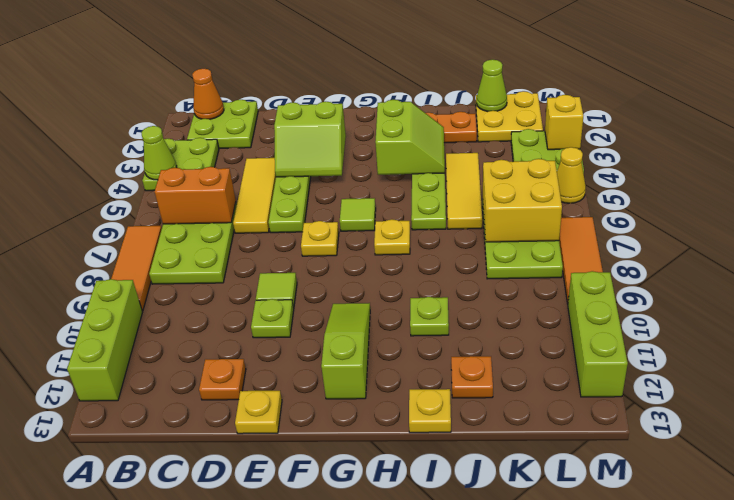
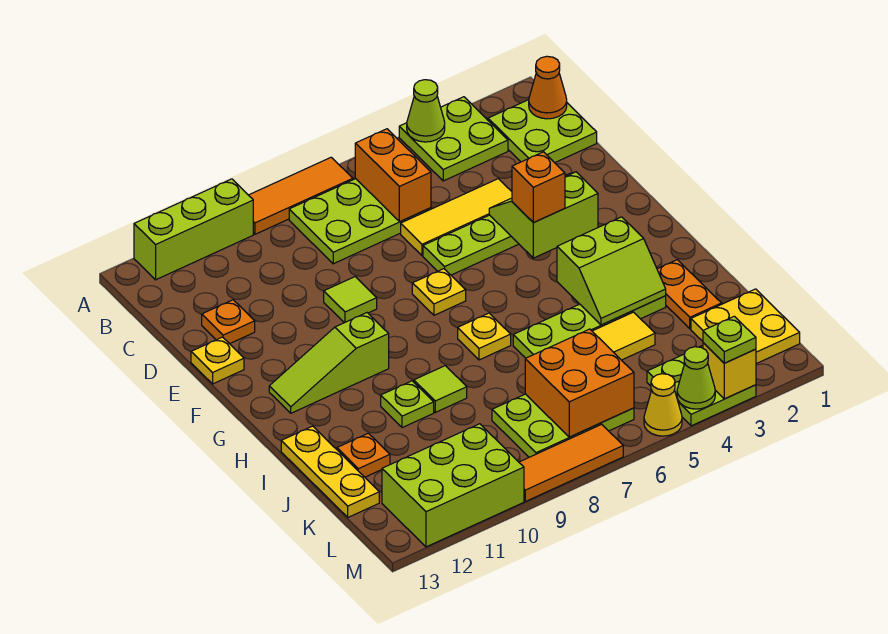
lime 2x2 slope [274,102,346,177] -> lime 2x2 slope turned to [489,172,598,258]
lime 1x1 plate [251,299,294,338] -> lime 1x1 plate moved to [703,316,756,363]
none -> orange 1x1 brick [512,152,565,223]
lime 1x1 tile [340,198,376,231] -> lime 1x1 tile moved to [414,366,467,412]
lime 1x3 slope [321,303,370,399] -> lime 1x3 slope turned to [269,313,389,413]
yellow 1x1 plate [409,389,451,433] -> yellow 1x3 plate [281,426,379,517]
lime 1x1 cone [476,60,507,111] -> lime 1x1 cone moved to [677,347,715,409]
yellow 2x2 brick [483,159,562,242] -> orange 2x2 brick [525,329,634,437]
lime 1x3 brick [568,271,628,397] -> lime 2x3 brick [382,424,524,547]

